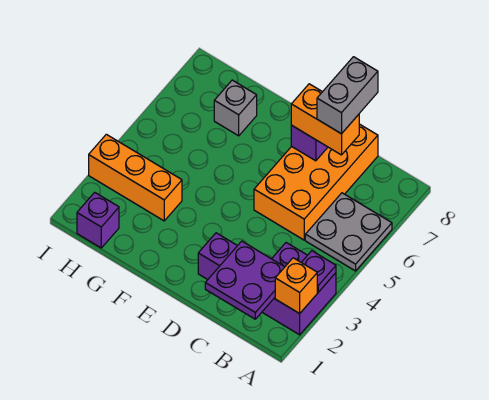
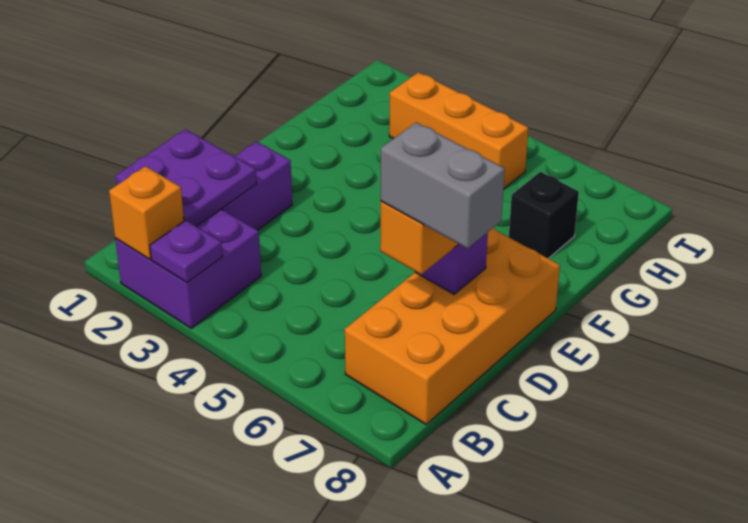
grey 2x2 plate [305,193,392,271] -> none
orange 2x4 brick [254,124,378,240] -> orange 2x4 brick turned to [345,228,560,424]
orange 1x3 brick [89,134,182,221] -> orange 1x3 brick turned to [389,72,528,188]
grey 1x1 brick [214,80,257,136] -> black 1x1 brick [509,172,579,259]
purple 1x1 brick [77,192,119,248] -> none

